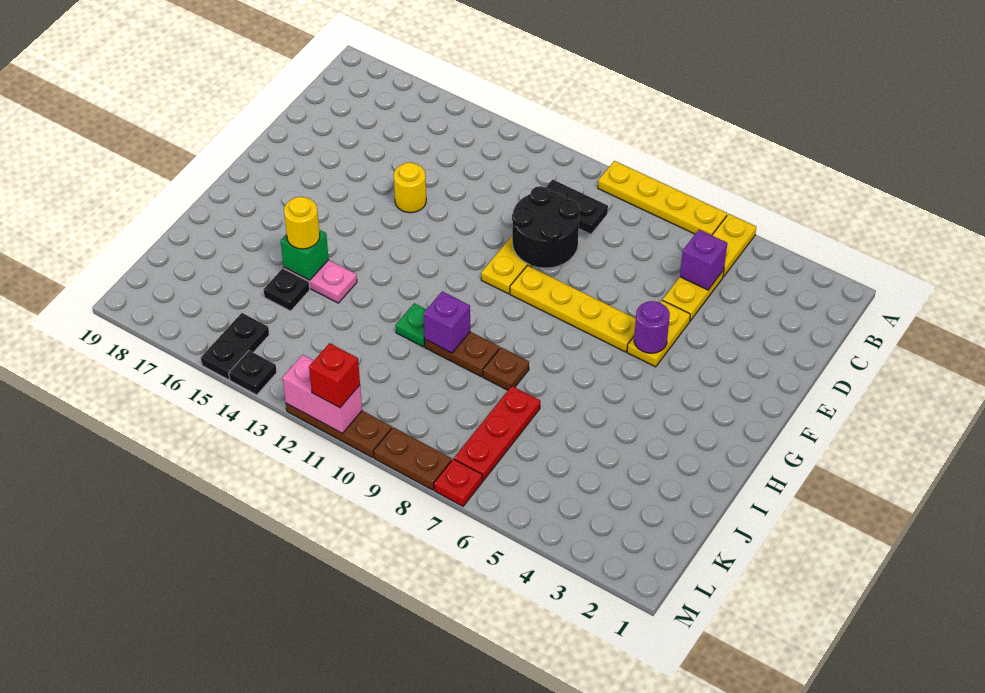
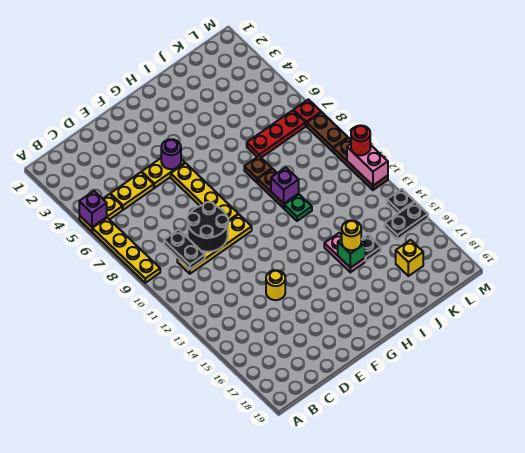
purple 1x1 brick [680,230,727,290] -> purple 1x1 brick moved to [79,191,107,227]
none -> yellow 1x1 brick [396,240,423,276]
red 1x1 brick [309,343,360,408] -> red 1x1 round brick [351,125,370,155]

